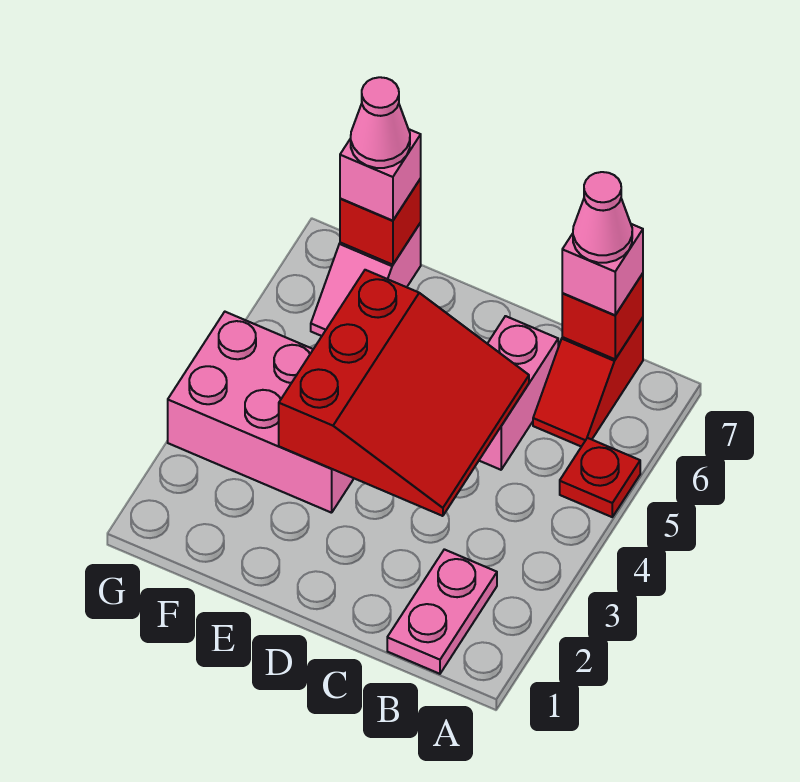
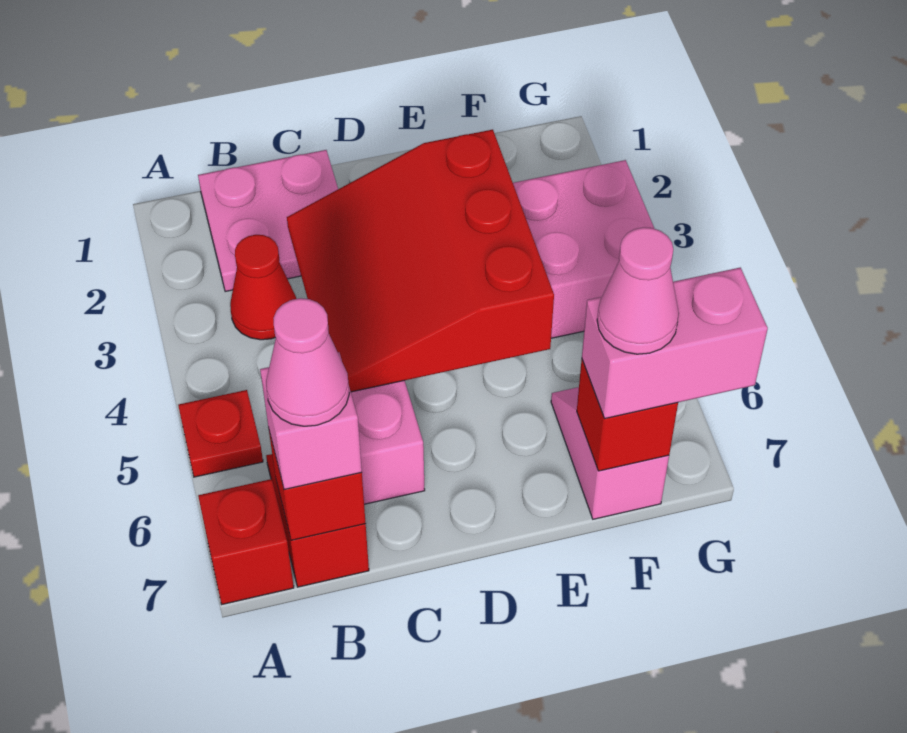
none -> red 1x1 brick [198,479,294,604]
pink 1x2 plate [387,549,497,674] -> pink 2x2 plate [198,150,338,292]
none -> red 1x1 cone [230,235,296,340]
pink 1x1 brick [340,129,421,221] -> pink 1x2 brick [582,268,768,419]

